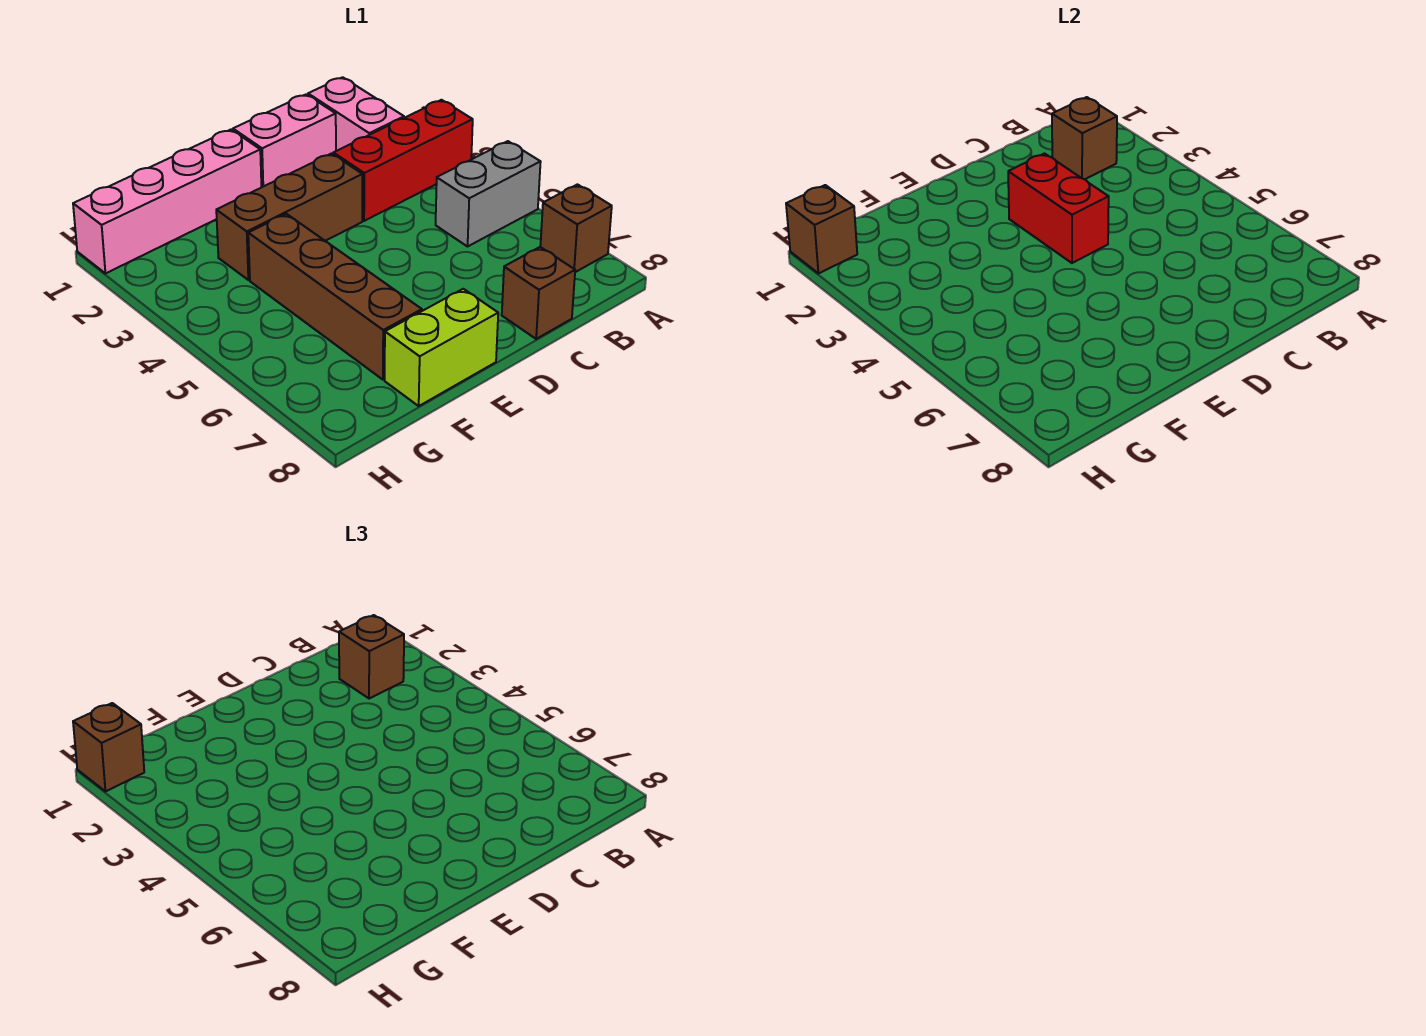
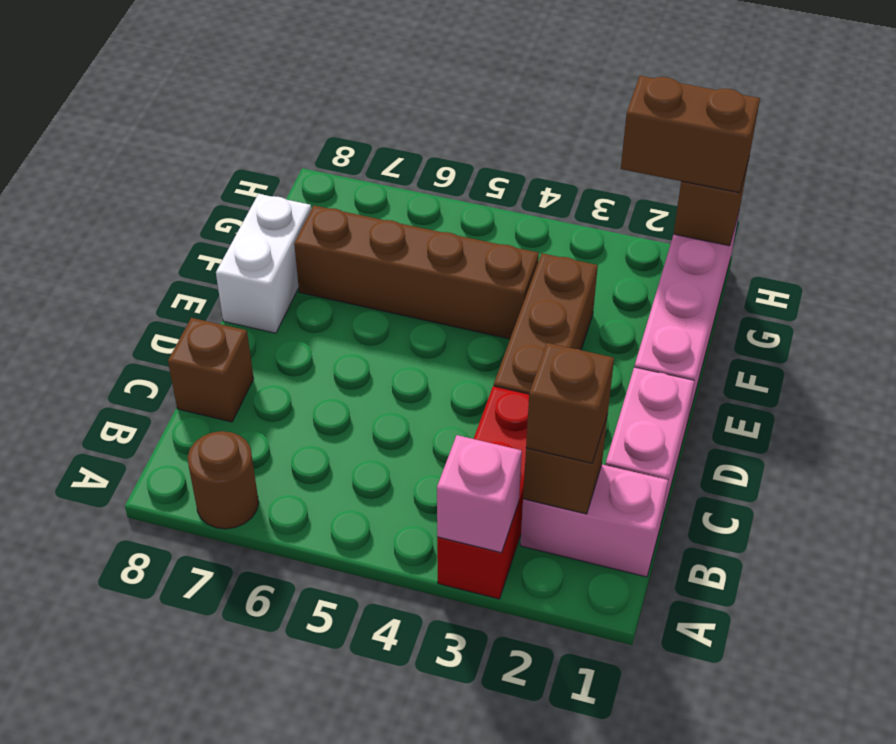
none -> pink 1x1 brick [437,435,522,553]
grey 1x2 brick [436,141,541,246] -> none
brown 1x1 brick [540,184,612,272] -> brown 1x1 round brick [188,431,259,529]
red 1x2 brick [1008,154,1109,263] -> none
lime 1x2 brick [385,289,498,406] -> white 1x2 brick [216,194,311,333]
brown 1x1 brick [73,703,144,791] -> brown 1x2 brick [621,76,760,193]

